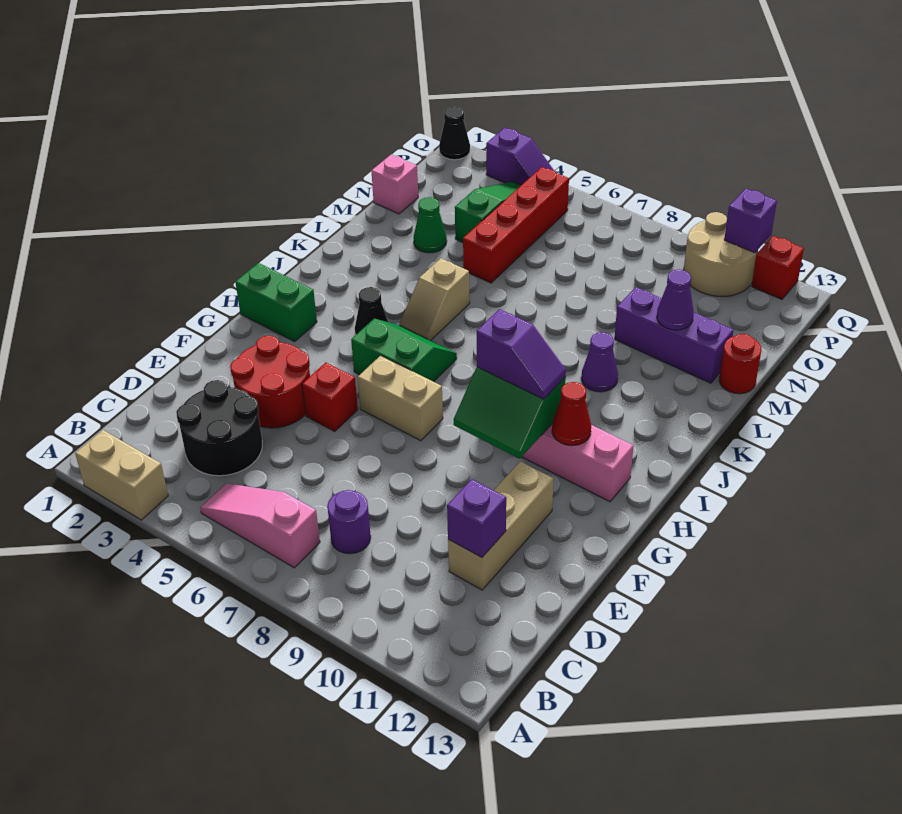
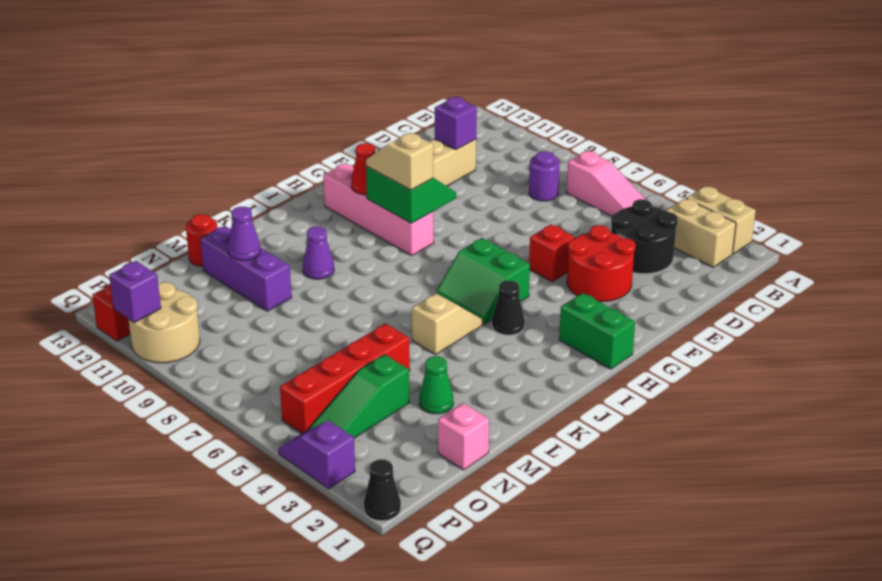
tan 1x2 brick [358,356,443,441] -> tan 1x2 brick moved to [666,198,736,267]
purple 1x2 slope [477,309,566,399] -> tan 1x2 slope [366,133,433,190]

